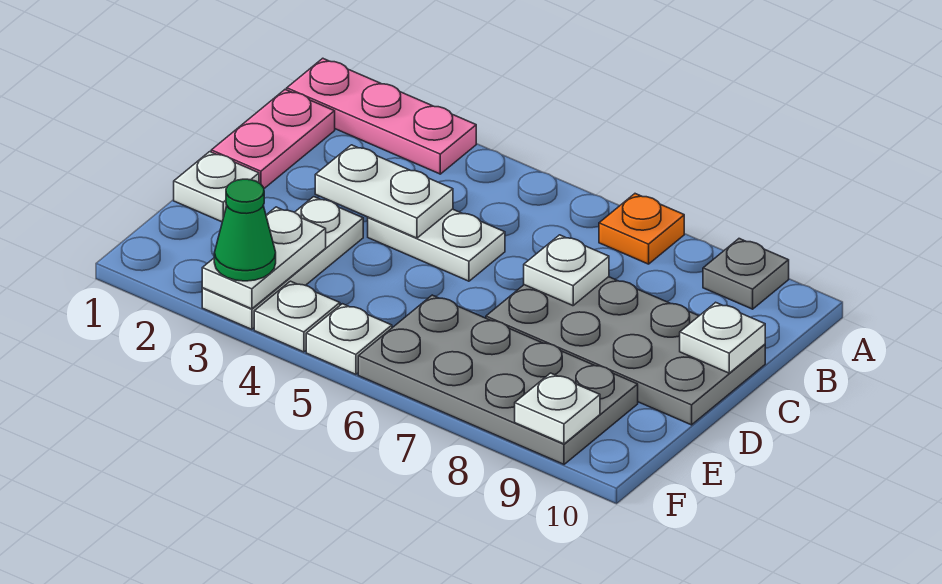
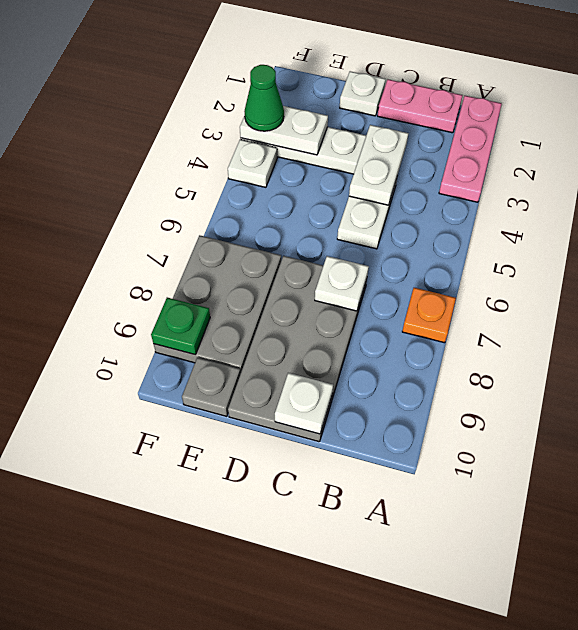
grey 1x1 plate [703,239,789,309] -> grey 1x1 plate moved to [182,358,241,416]
grey 2x4 plate [358,295,638,464] -> grey 2x3 plate [154,235,281,373]
white 1x1 plate [306,304,392,374] -> none
white 1x1 plate [515,373,600,444] -> green 1x1 plate [151,298,210,355]

